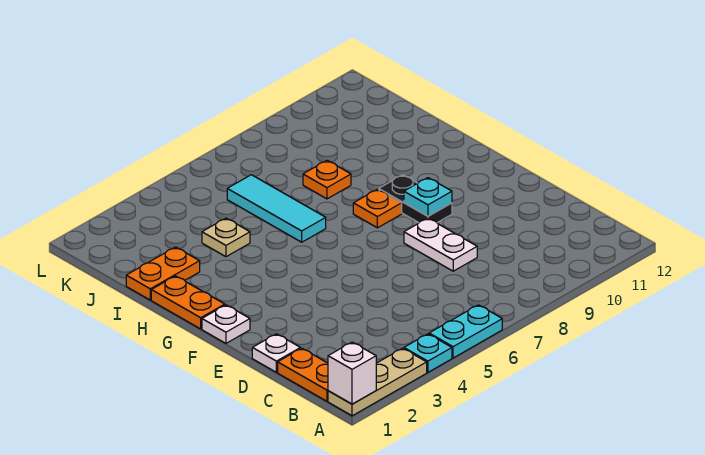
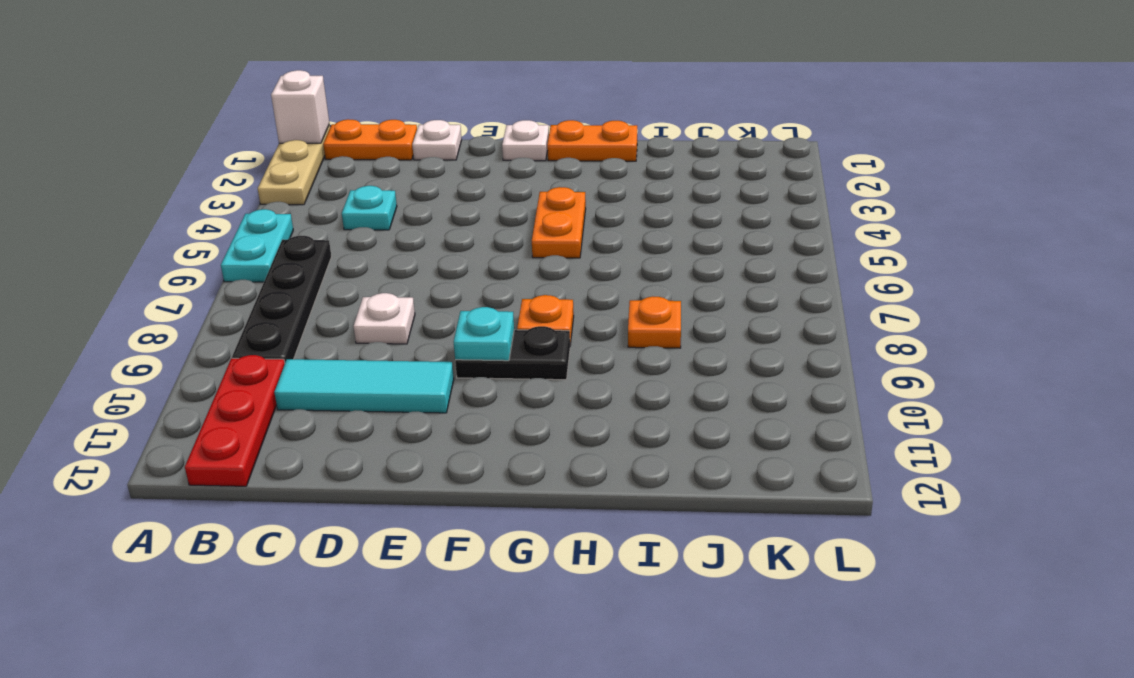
cyan 1x1 plate [404,334,452,372] -> cyan 1x1 plate moved to [342,186,397,230]
none -> black 1x4 plate [232,236,331,362]
none -> red 1x3 plate [185,355,285,486]
white 1x2 plate [404,218,477,271] -> white 1x1 plate [354,293,415,344]
cyan 1x3 tile [227,175,326,242] -> cyan 1x3 tile moved to [274,359,454,413]
orange 1x2 plate [126,247,200,300] -> orange 1x2 plate moved to [532,187,586,258]
tan 1x1 plate [202,218,250,257] -> none

